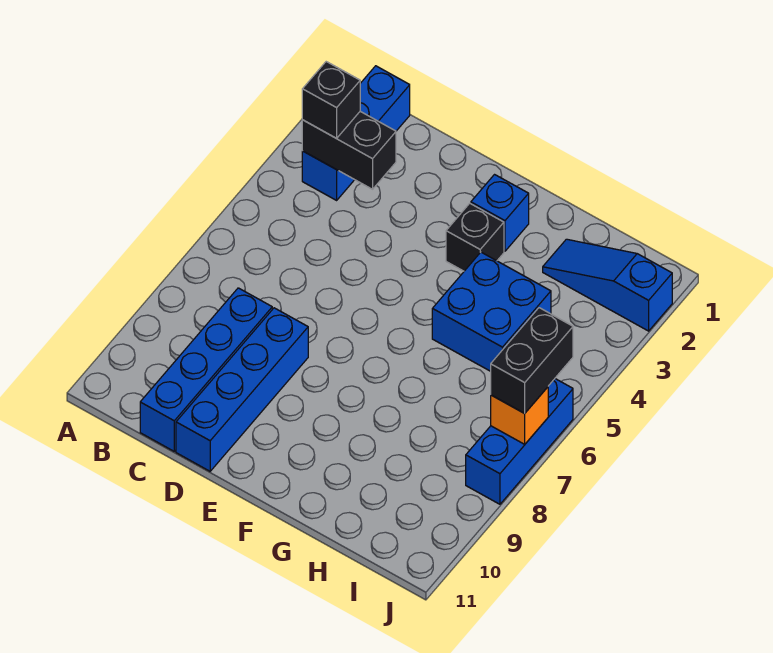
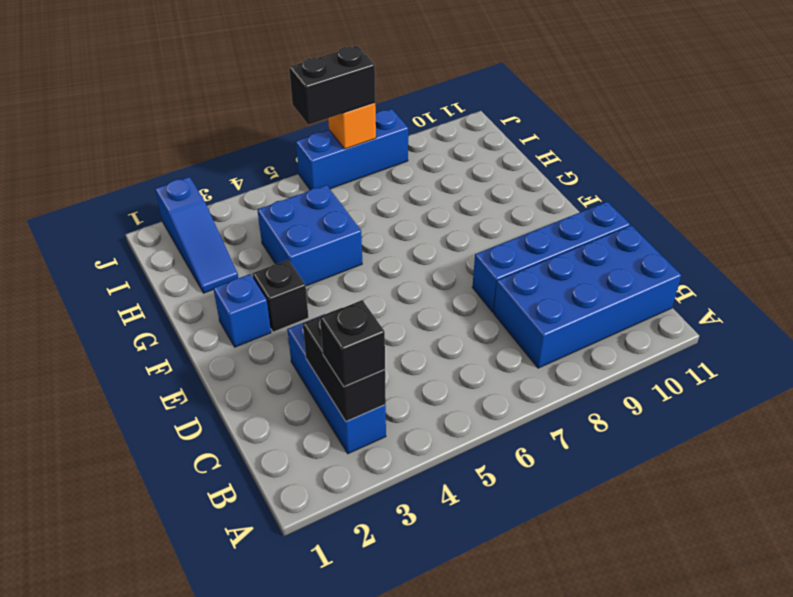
blue 1x3 brick [302,66,410,200] -> blue 1x3 brick turned to [287,314,386,454]
blue 1x4 brick [140,288,272,451] -> blue 2x4 brick [494,225,681,368]

